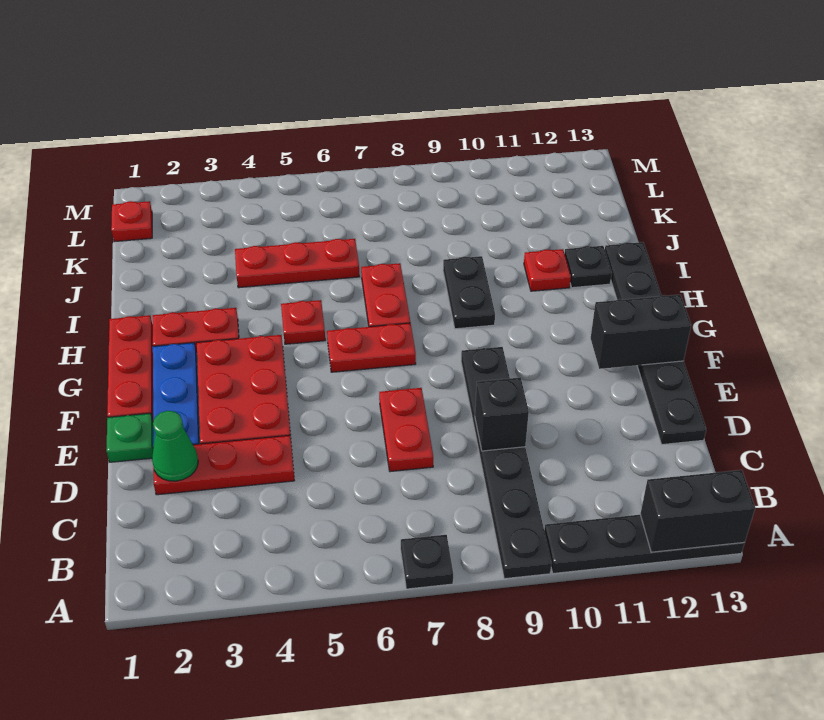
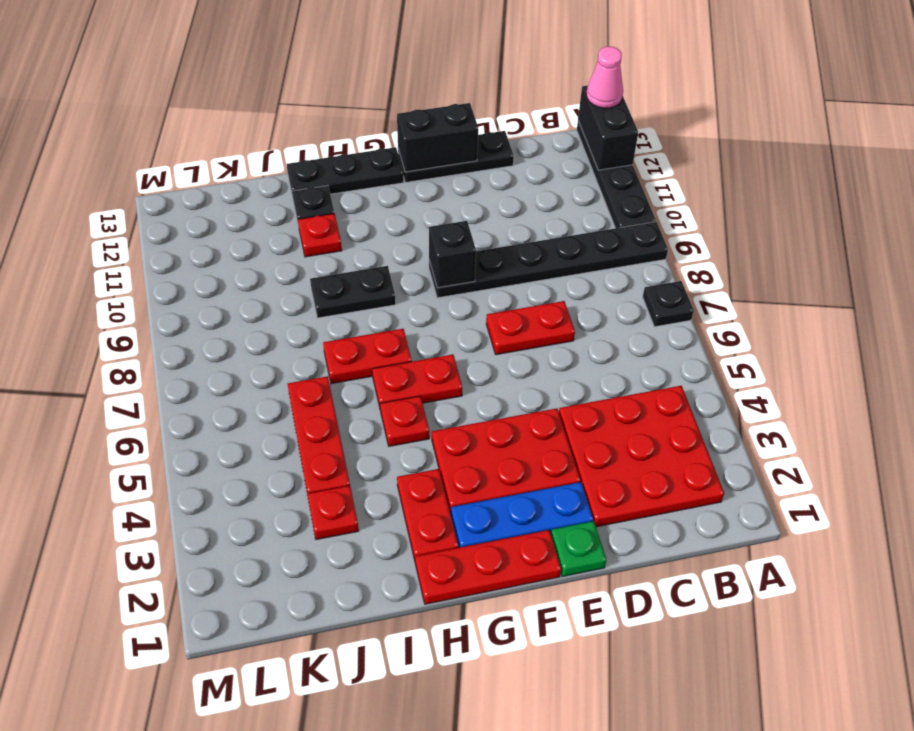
none -> pink 1x1 cone [586,47,623,108]
red 1x3 plate [153,435,295,495] -> red 3x3 plate [559,386,724,527]
green 1x1 cone [152,411,198,481] -> none
black 1x1 brick [475,377,529,451] -> black 1x1 brick moved to [429,221,476,288]
black 1x2 brick [591,295,691,369] -> black 1x2 brick turned to [397,103,478,172]
red 1x2 plate [327,323,416,372] -> red 1x2 plate turned to [372,354,462,410]
red 1x1 plate [111,201,152,242] -> red 1x1 plate moved to [307,486,359,540]

